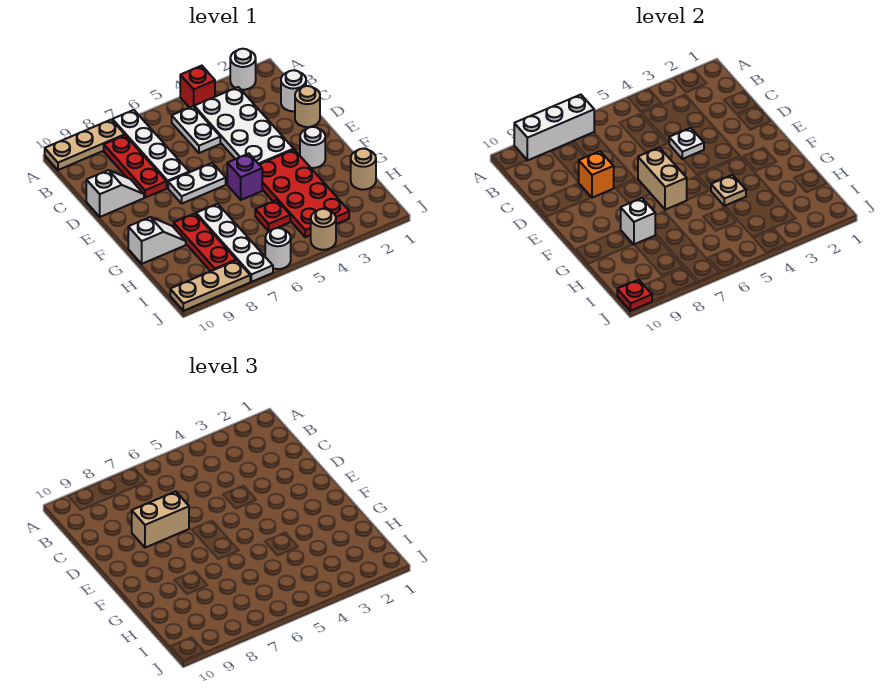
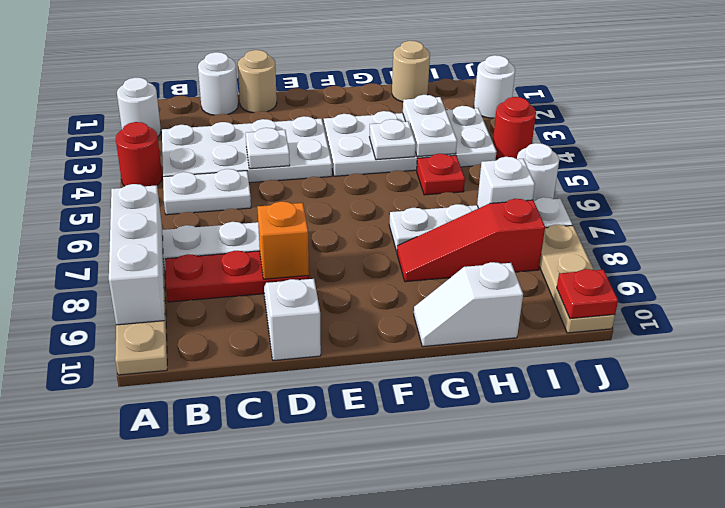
red 1x1 brick [180,66,215,108] -> red 1x1 round brick [116,122,162,186]
tan 1x2 brick [132,491,189,548] -> none
white 1x2 plate [168,163,226,203] -> white 1x2 plate moved to [403,95,457,157]
tan 1x2 brick [638,147,687,210] -> none
white 1x1 round brick [300,127,325,168] -> white 1x1 round brick moved to [474,55,515,118]
red 2x4 plate [259,150,349,237] -> white 2x4 plate [324,106,497,176]
purple 1x1 brick [227,154,262,200] -> none
tan 1x1 plate [711,175,746,206] -> white 1x1 plate [370,119,416,160]
red 1x3 plate [174,214,236,271] -> red 1x3 slope [397,199,545,282]
white 1x1 brick [621,198,655,245] -> white 1x1 brick moved to [477,157,535,208]
white 1x2 slope [128,217,186,264] -> white 1x2 slope turned to [414,262,523,347]
tan 1x1 round brick [311,209,336,250] -> red 1x1 round brick [493,97,536,159]

